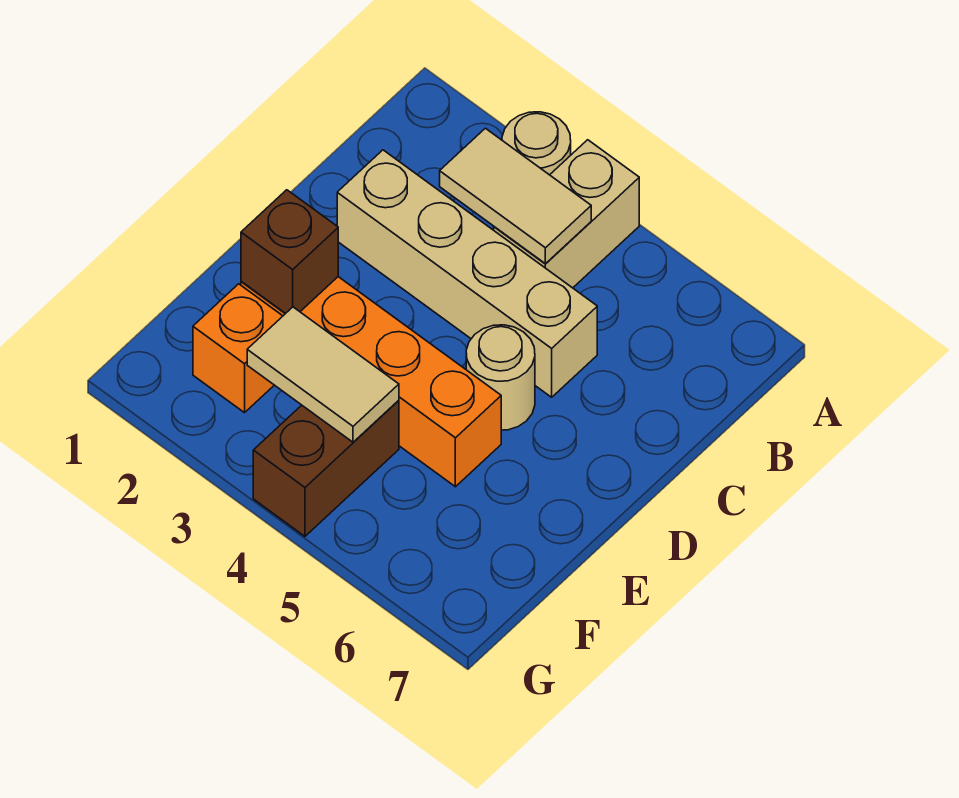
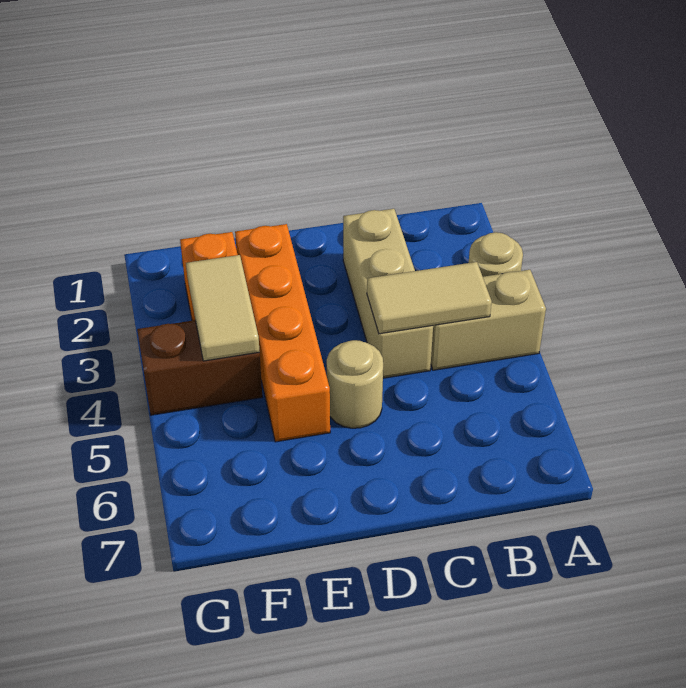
tan 1x2 tile [440,128,591,264] -> tan 1x2 tile turned to [367,262,492,334]
tan 1x4 brick [337,150,597,397] -> tan 1x3 brick [343,209,433,378]
brown 1x1 brick [241,190,338,314] -> none

